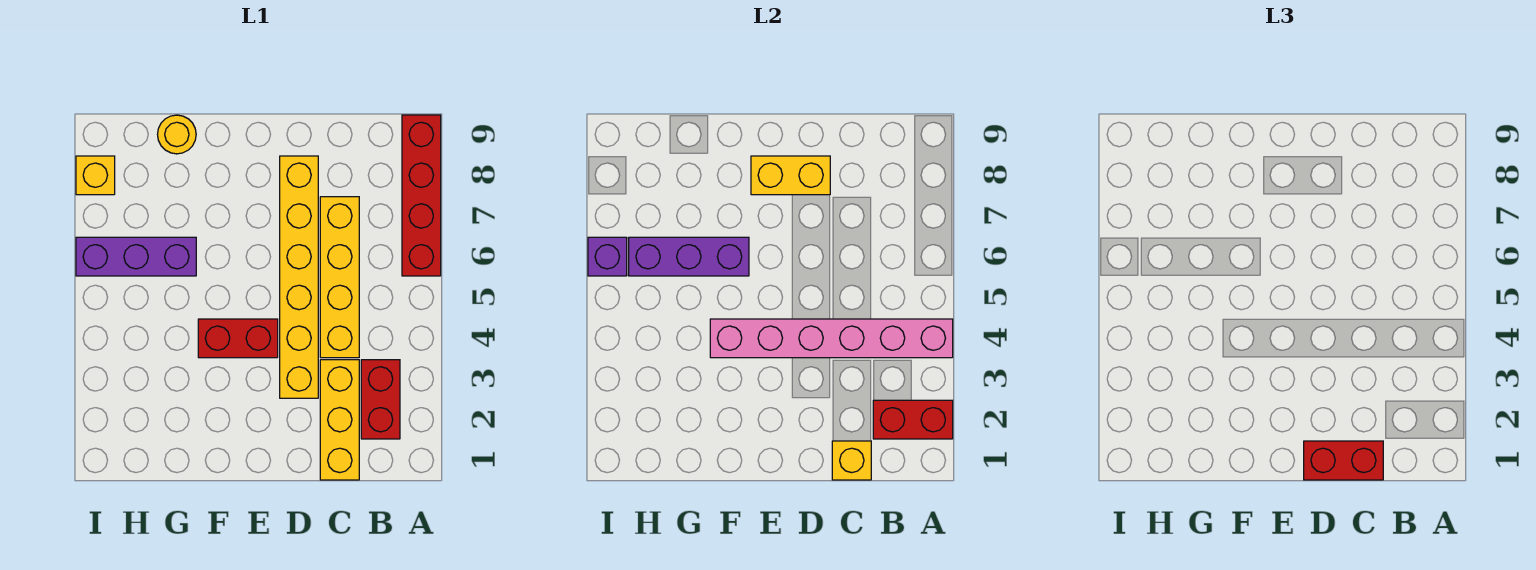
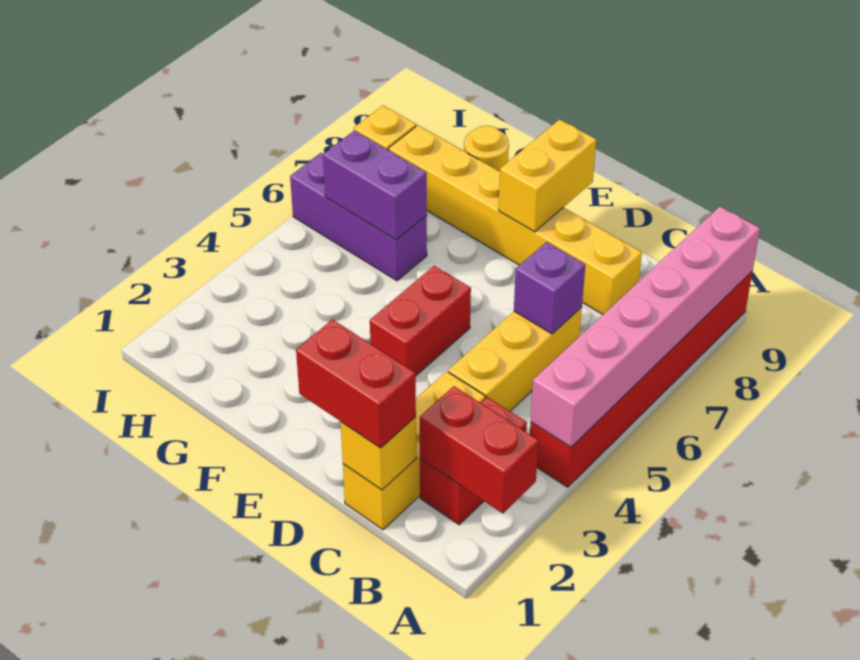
pink 1x6 brick [710,319,953,358] -> pink 1x6 brick turned to [531,207,760,447]
red 1x4 brick [402,115,441,276] -> red 1x6 brick [530,271,753,487]
yellow 1x4 brick [320,197,359,358] -> yellow 1x3 brick [448,307,582,411]
yellow 1x6 brick [280,156,318,398] -> yellow 1x6 brick turned to [389,125,642,314]
yellow 1x2 brick [751,156,830,195] -> yellow 1x2 brick turned to [499,119,596,232]
red 1x2 brick [198,319,278,358] -> red 1x2 brick turned to [370,266,471,375]
purple 1x3 brick [629,237,749,276] -> purple 1x2 brick [323,131,427,240]
purple 1x1 brick [588,237,627,276] -> purple 1x1 brick moved to [514,242,585,334]

